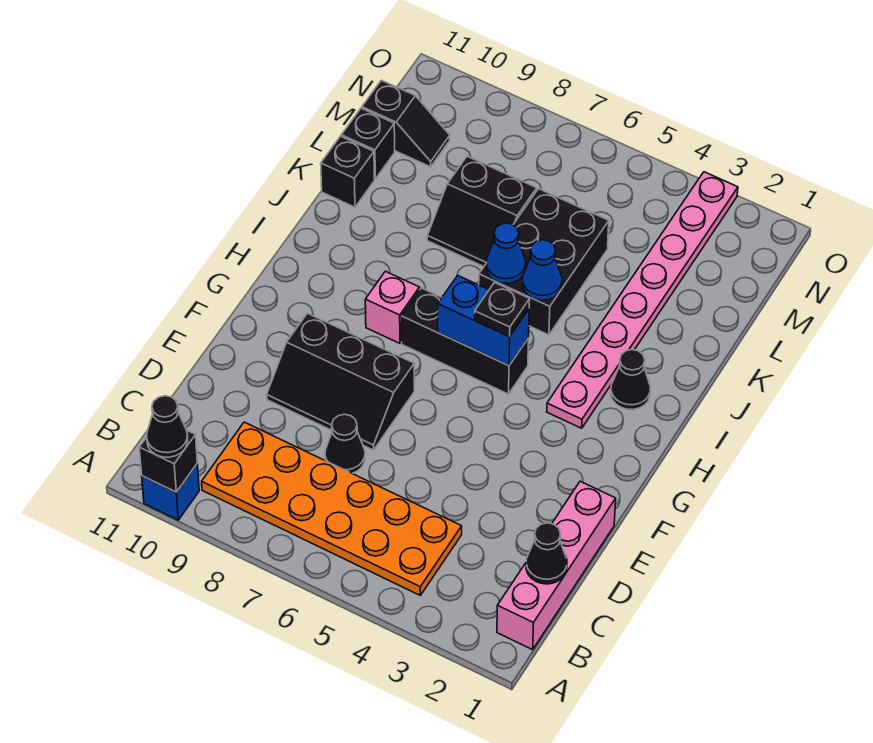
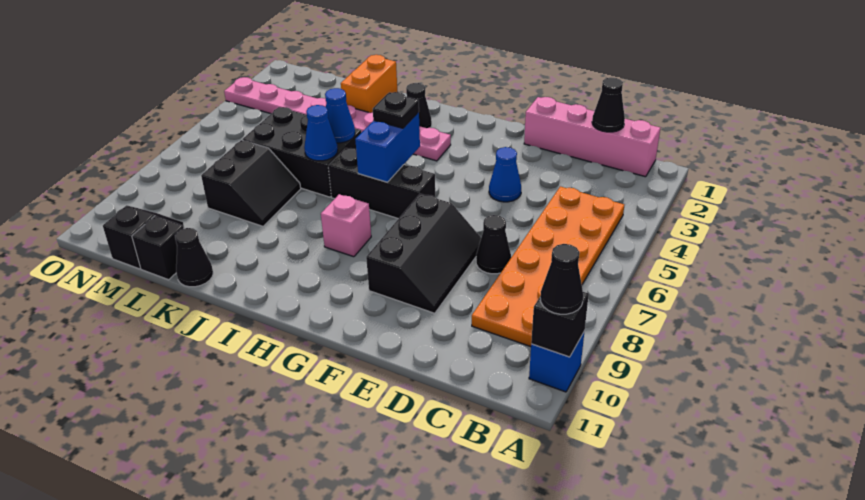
none -> blue 1x1 cone [489,147,521,202]
black 1x3 brick [401,288,529,394] -> black 1x3 brick turned to [328,148,435,219]
none -> orange 1x2 brick [341,55,397,113]
black 1x1 brick [321,136,374,207] -> black 1x1 cone [175,228,213,287]

